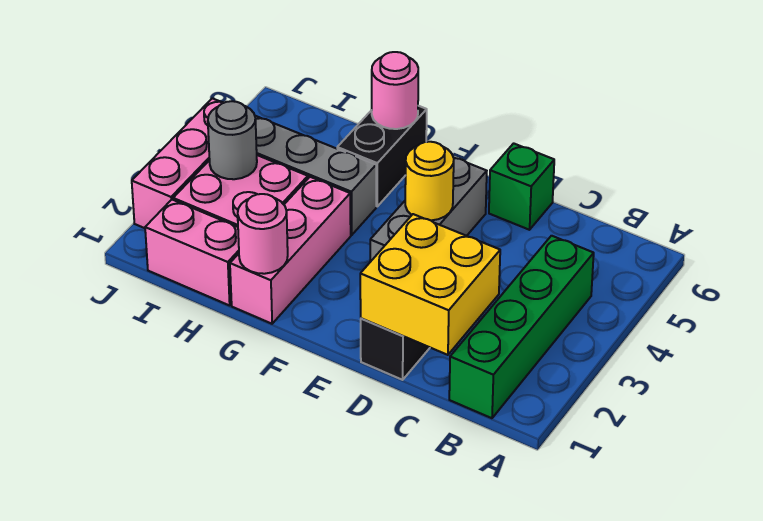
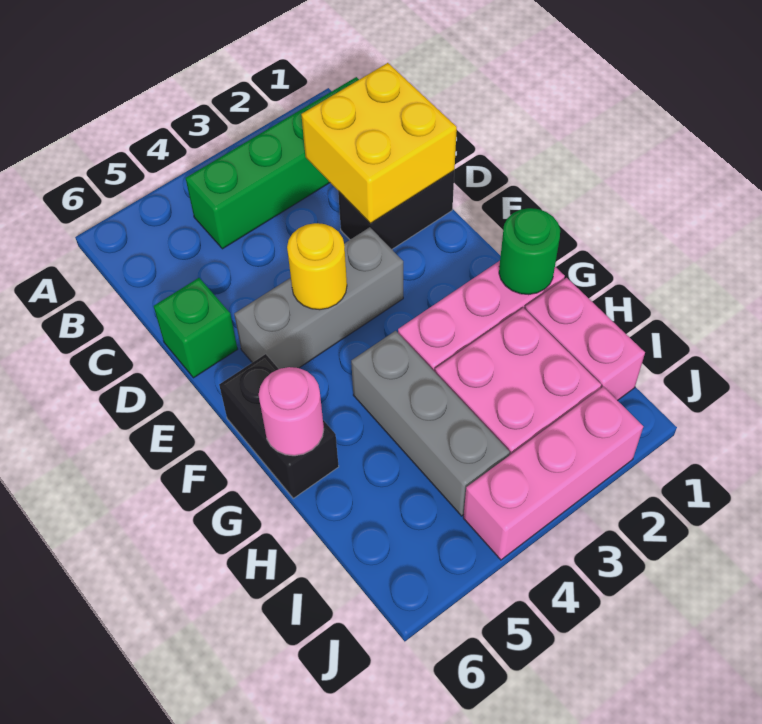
pink 1x1 round brick [238,194,288,274] -> green 1x1 round brick [499,208,560,295]
black 1x2 brick [337,106,427,206] -> black 1x2 brick turned to [219,354,339,498]
grey 1x1 round brick [208,101,257,179] -> none

